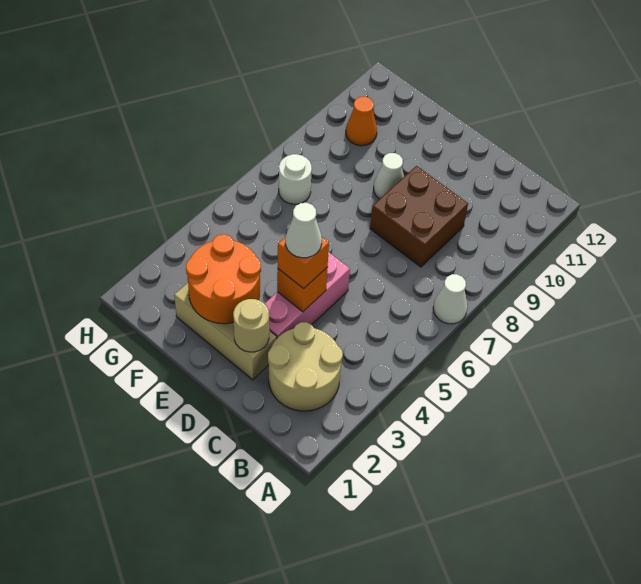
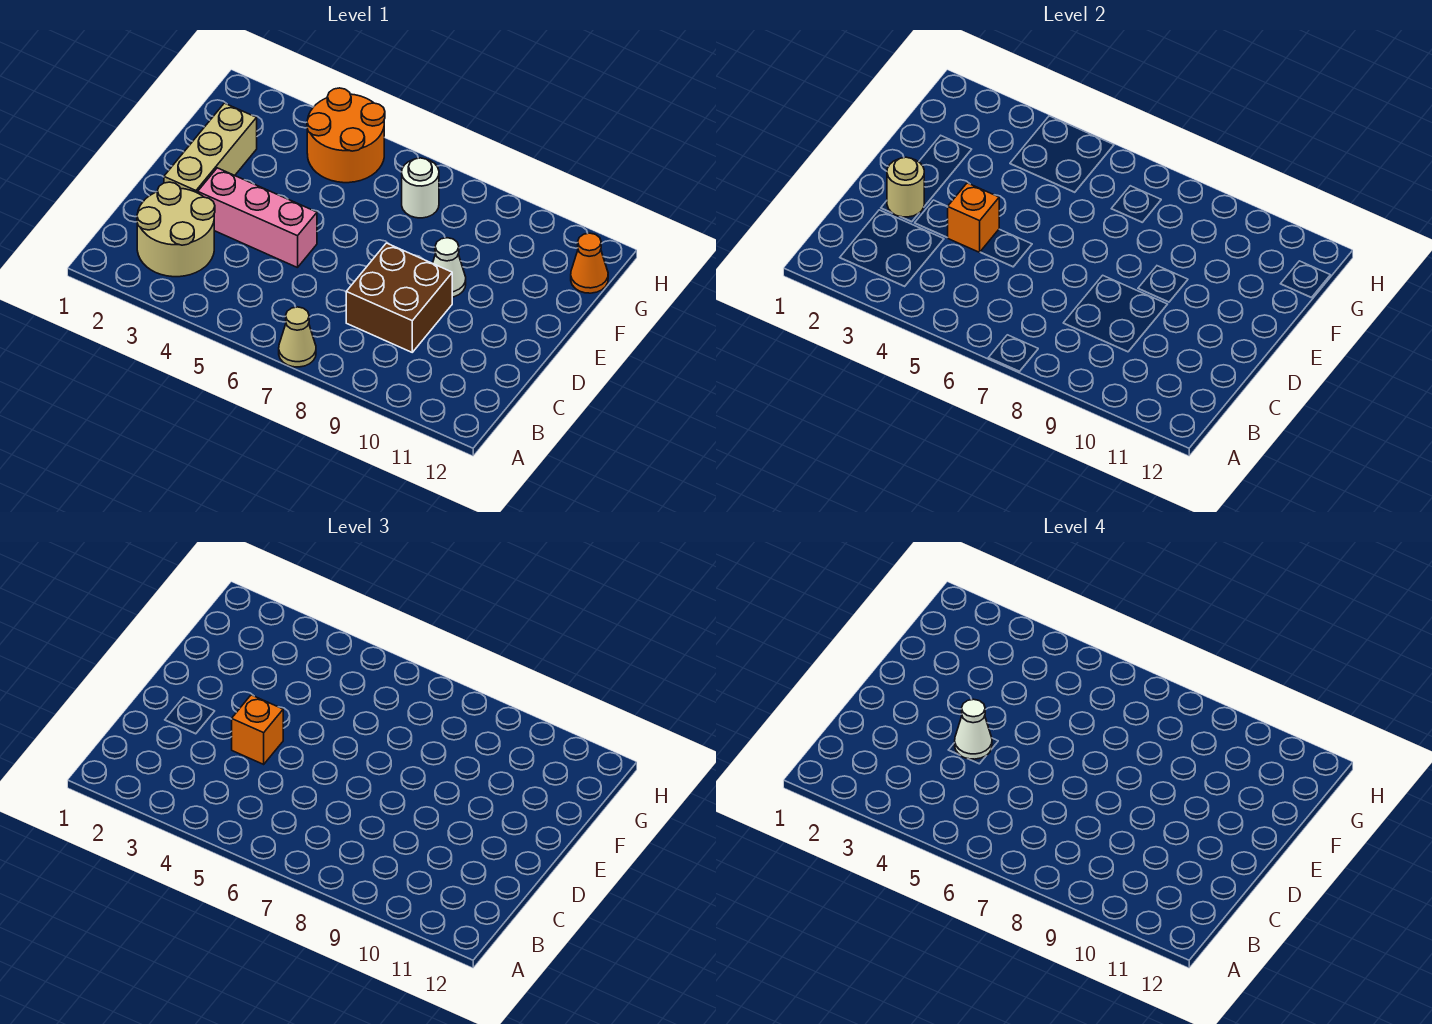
white 1x1 cone [433,274,467,324] -> tan 1x1 cone [279,307,316,367]
orange 2x2 round brick [186,234,261,324] -> orange 2x2 round brick moved to [307,88,385,183]
orange 1x1 cone [346,97,377,146] -> orange 1x1 cone moved to [571,233,608,293]

